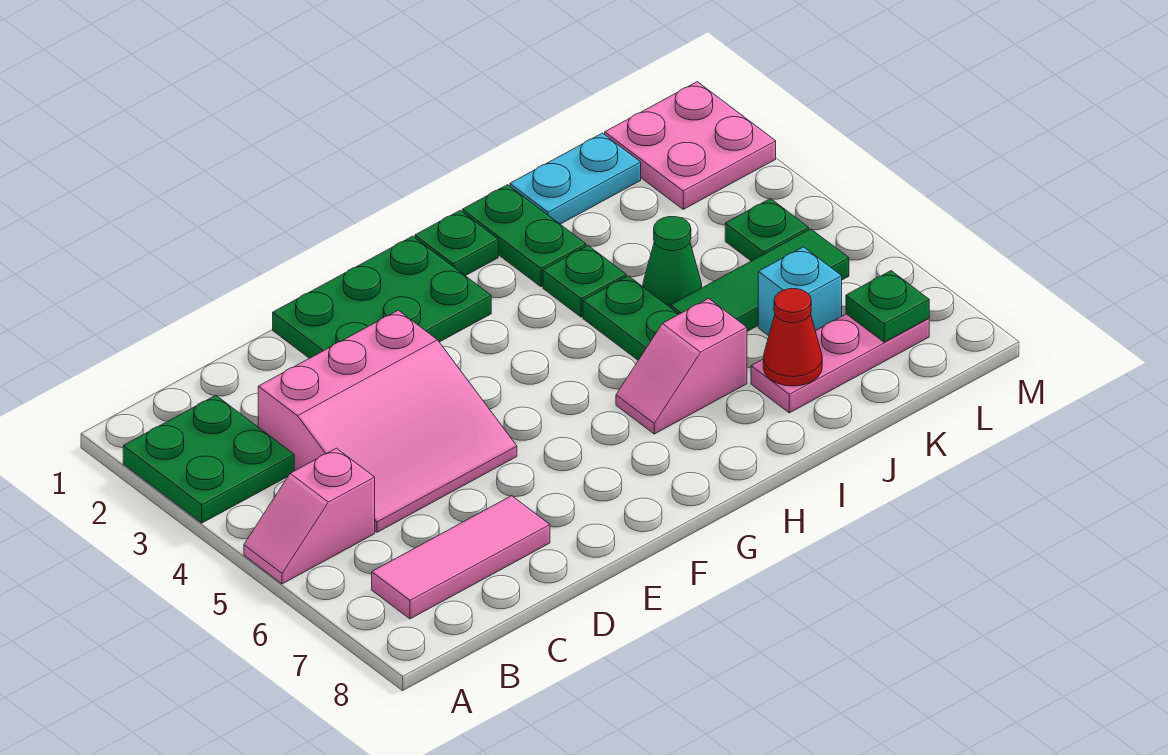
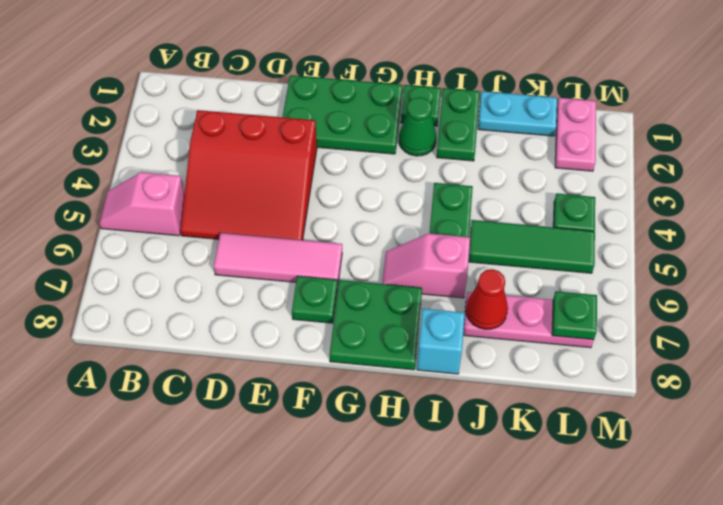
green 2x2 plate [123,395,294,523] -> green 2x2 plate moved to [329,280,422,370]
pink 1x3 tile [372,496,550,619] -> pink 1x3 tile moved to [214,233,342,283]
pink 3x3 slope [258,310,517,532] -> red 3x3 slope [180,110,317,240]
green 1x1 plate [543,246,626,317] -> green 1x1 plate moved to [292,276,338,323]
green 1x1 cone [643,217,702,308] -> green 1x1 cone moved to [399,97,436,156]
cyan 1x1 brick [758,247,842,336] -> cyan 1x1 brick moved to [417,309,465,374]
pink 2x2 plate [605,82,776,209] -> pink 1x2 plate [555,98,596,171]

